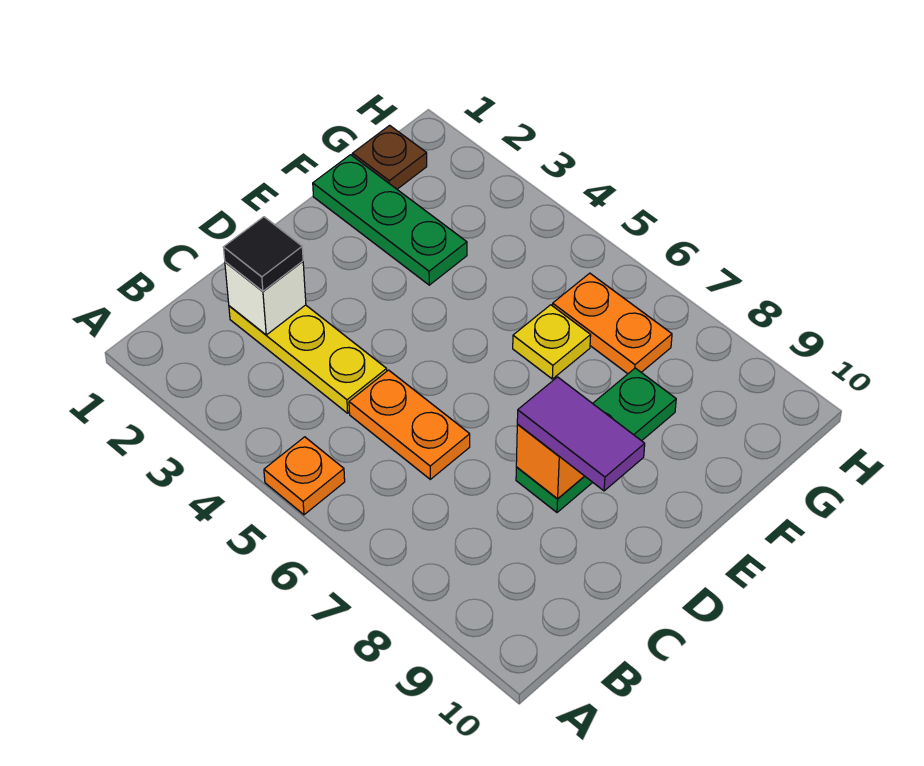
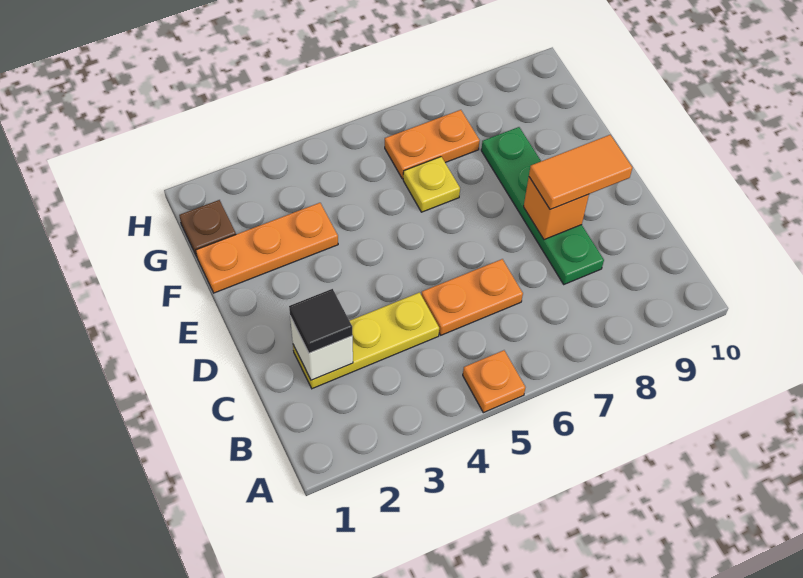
green 1x3 plate [516,368,676,512] -> green 1x4 plate [481,127,604,284]
purple 1x2 tile [517,377,645,491] -> orange 1x2 tile [529,135,632,210]
green 1x3 plate [313,155,467,285] -> orange 1x3 plate [196,203,338,293]

